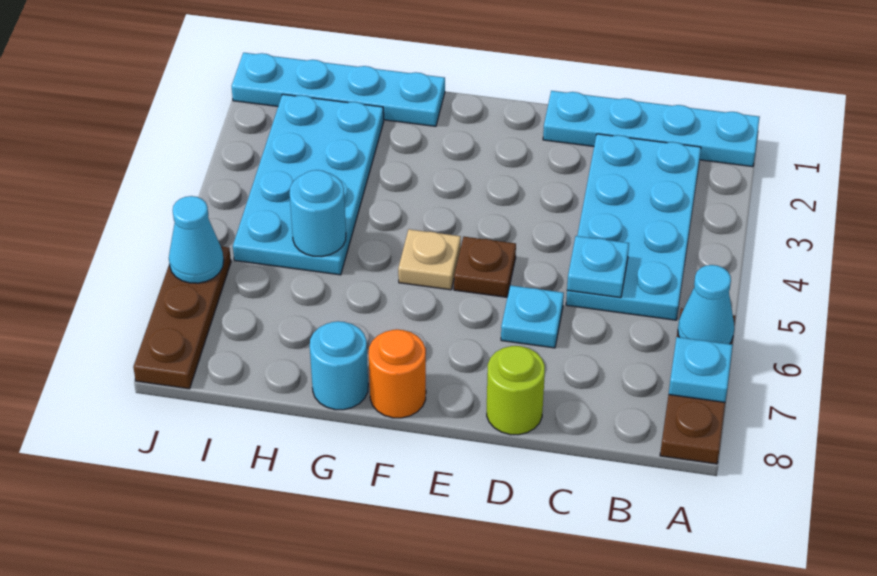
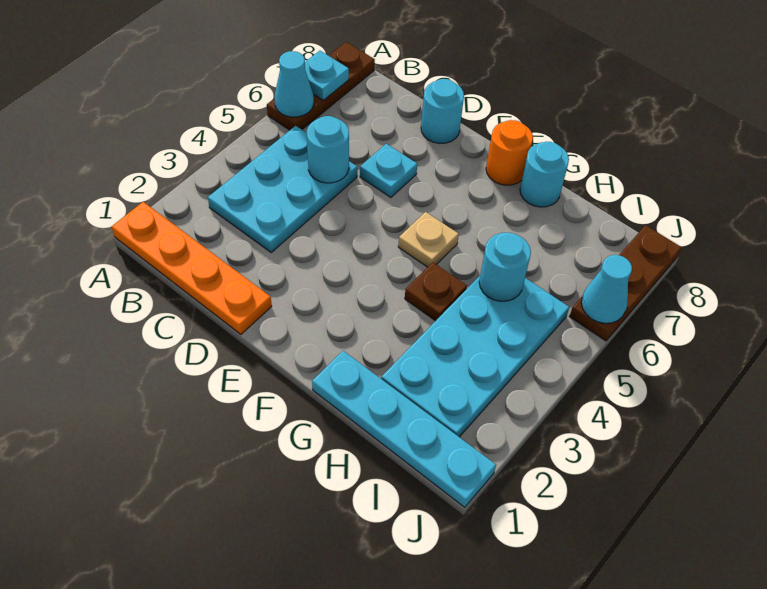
cyan 1x4 plate [543,91,760,167] -> orange 1x4 plate [112,202,272,334]
cyan 2x4 plate [566,134,701,320] -> cyan 2x3 plate [208,126,357,252]
cyan 1x1 plate [567,236,629,298] -> cyan 1x1 round brick [307,116,349,183]
lime 1x1 round brick [487,346,545,435] -> cyan 1x1 round brick [421,79,464,143]
brown 1x1 plate [454,237,516,297] -> brown 1x1 plate moved to [405,262,467,321]

